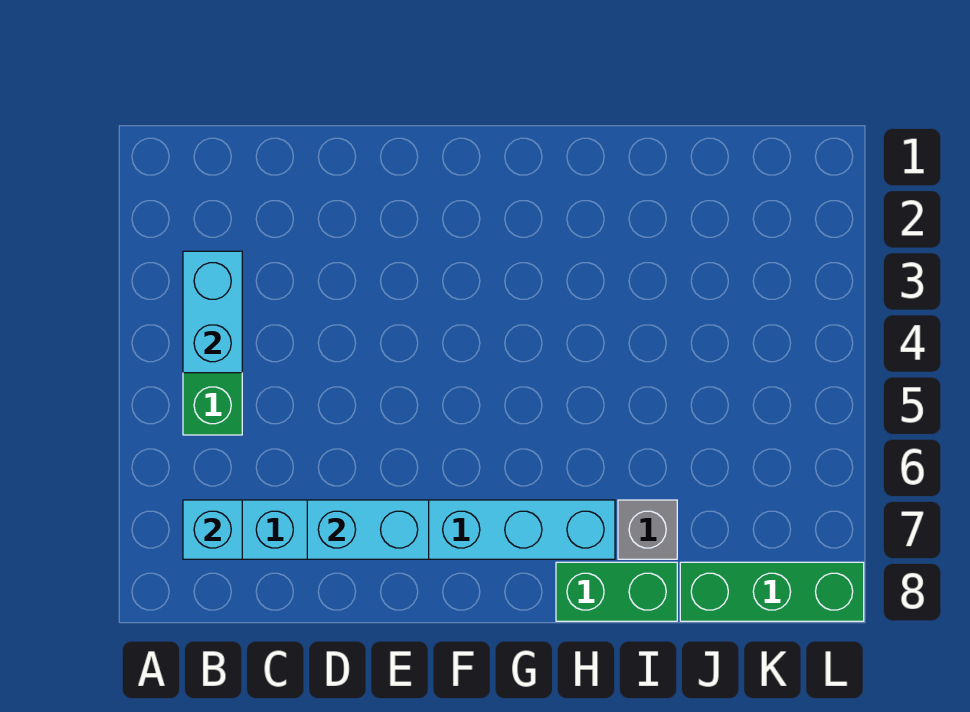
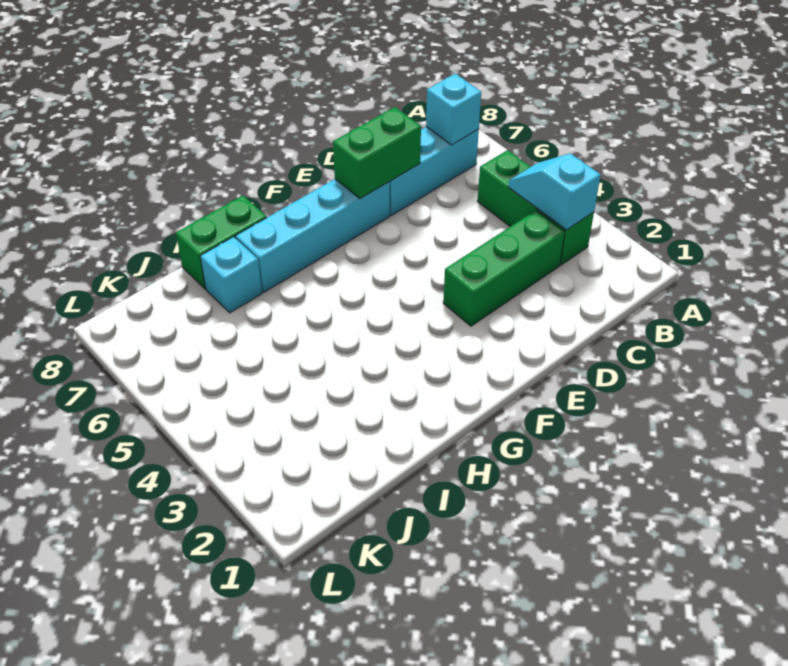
cyan 1x2 brick [183,251,242,373] -> cyan 1x2 slope [508,153,601,230]
cyan 1x2 brick [307,500,429,559] -> green 1x2 brick [333,107,421,198]
grey 1x1 brick [618,500,677,559] -> cyan 1x1 brick [200,237,262,313]
green 1x3 brick [680,562,864,621] -> green 1x3 brick moved to [443,210,565,326]

